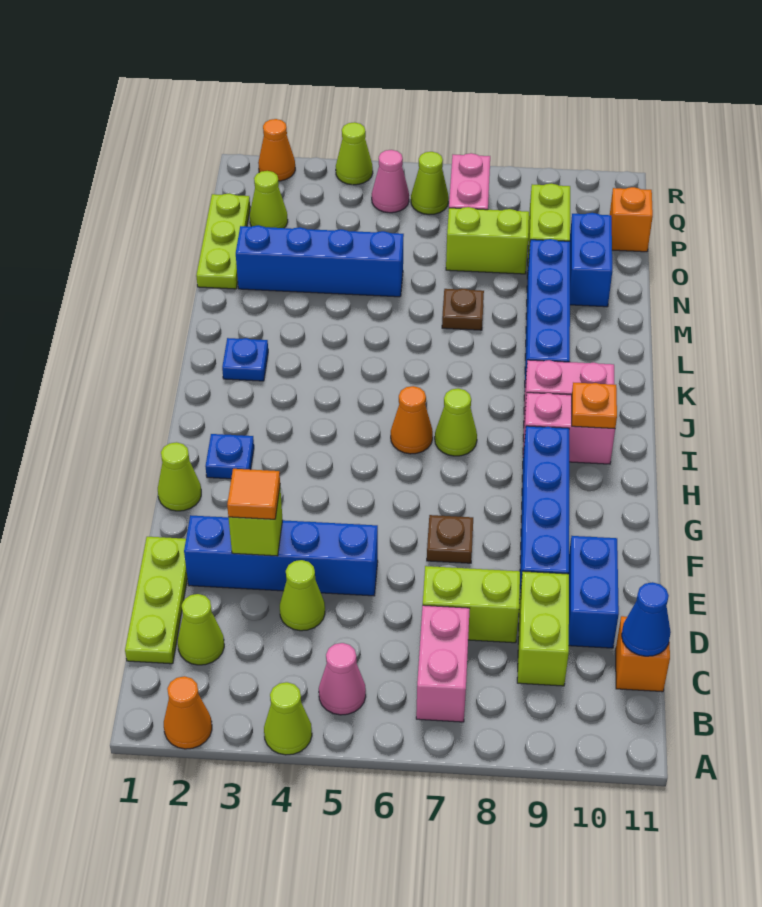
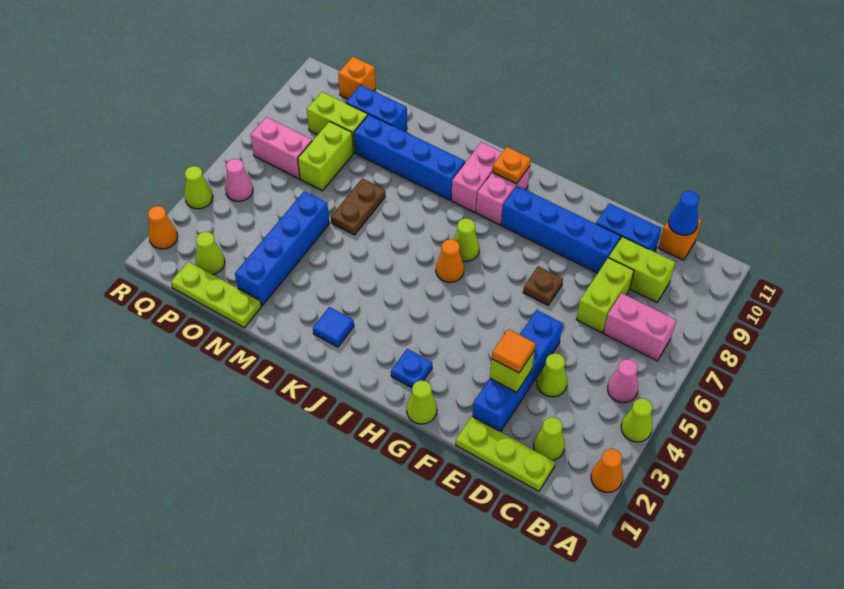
blue 1x1 plate [222,338,268,381] -> blue 1x1 tile [313,307,354,347]
brown 1x1 plate [442,289,484,330] -> brown 1x2 plate [331,178,385,235]
lime 1x1 cone [411,152,449,215] -> none

